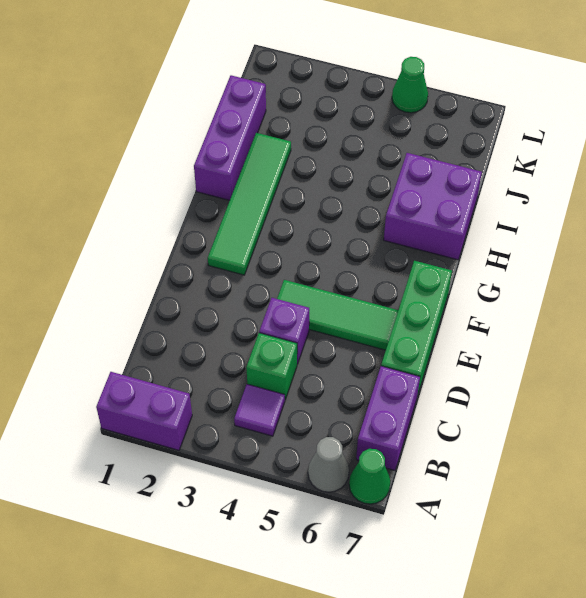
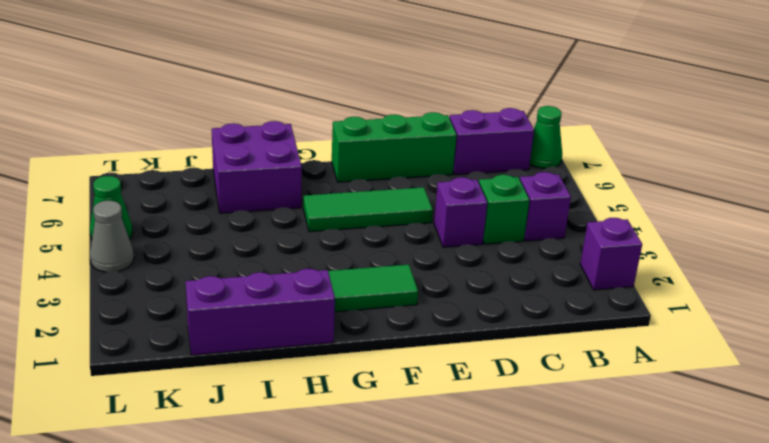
purple 1x2 brick [96,372,192,450] -> purple 1x1 brick [580,218,642,290]
grey 1x1 cone [308,437,349,492] -> grey 1x1 cone moved to [90,201,134,272]
purple 1x1 tile [234,384,285,436] -> purple 1x1 brick [520,172,571,241]
green 1x3 tile [277,280,398,350] -> green 1x3 tile turned to [303,187,433,232]

